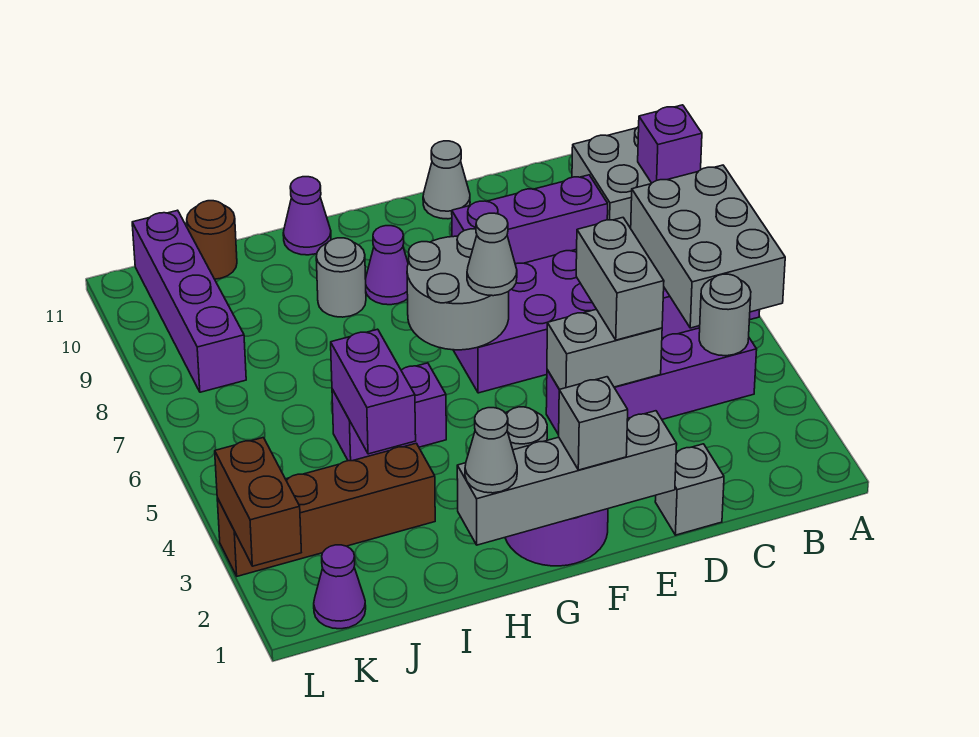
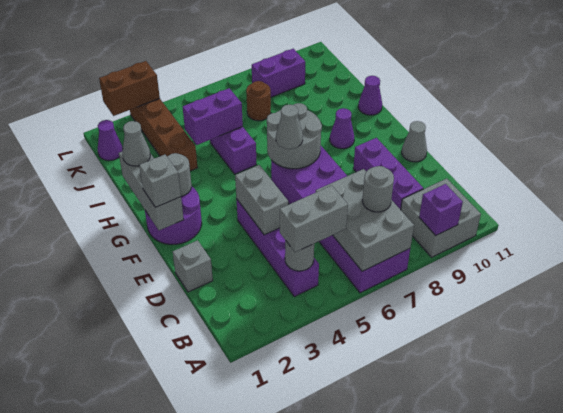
grey 2x3 brick [631,165,785,328] -> grey 2x3 brick turned to [316,169,414,271]
grey 1x2 brick [576,218,664,340] -> grey 1x2 brick moved to [280,186,348,252]
grey 1x4 brick [457,411,677,545] -> grey 1x3 brick [119,151,184,230]
grey 1x1 round brick [316,238,366,317] -> grey 1x1 round brick moved to [362,166,394,212]
brown 1x1 round brick [187,201,237,279] -> brown 1x1 round brick moved to [246,81,271,121]
purple 1x4 brick [132,210,246,392] -> purple 1x2 brick [252,49,305,97]

